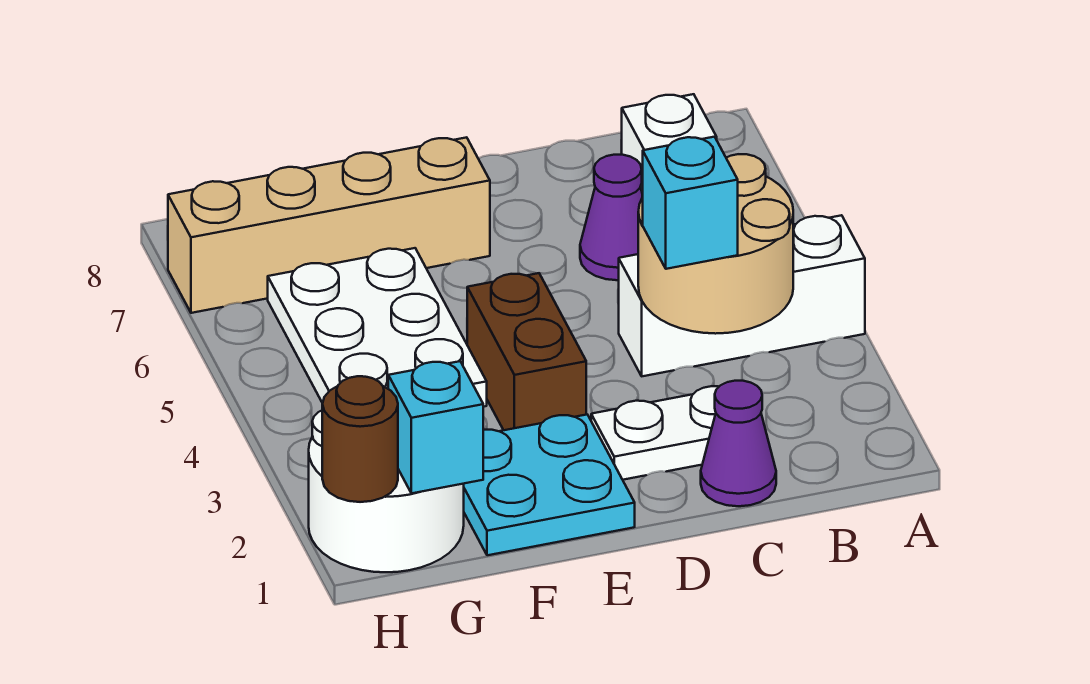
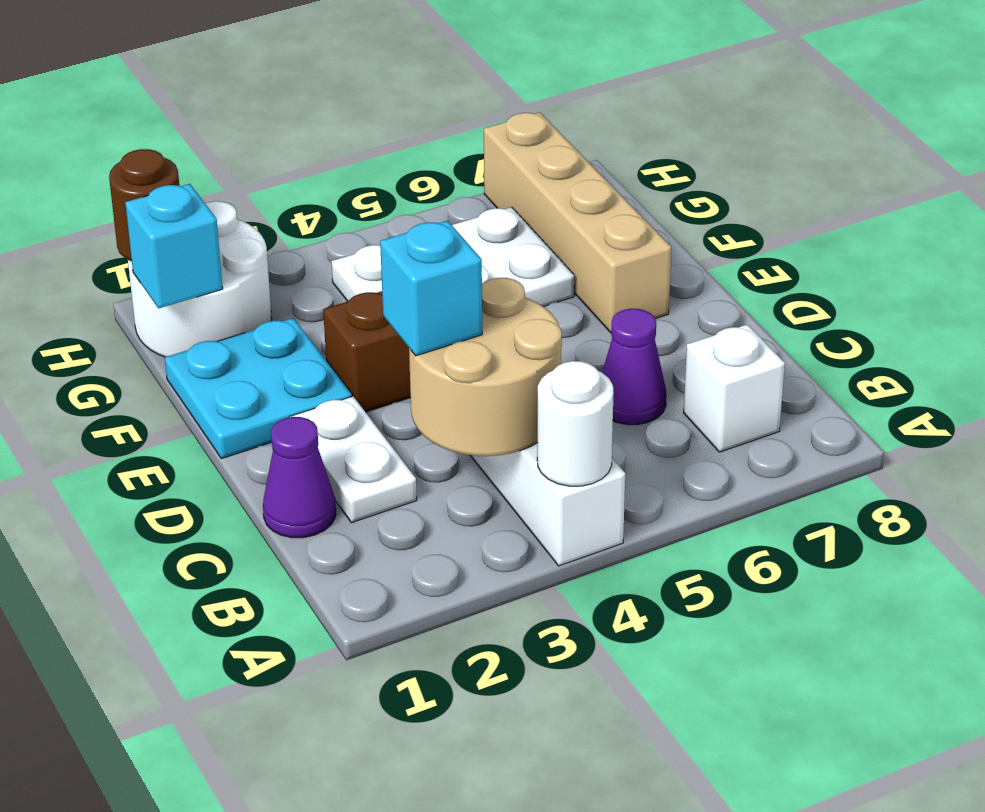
none -> white 1x1 round brick [537,361,614,486]

